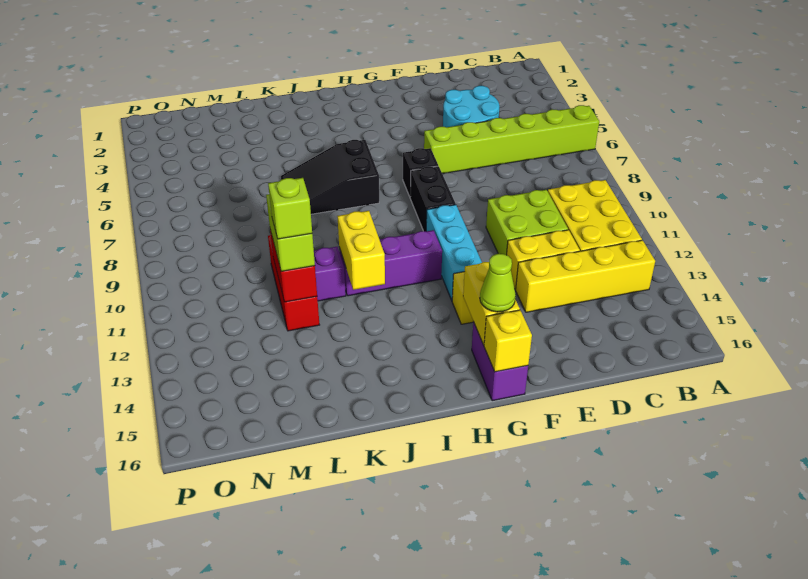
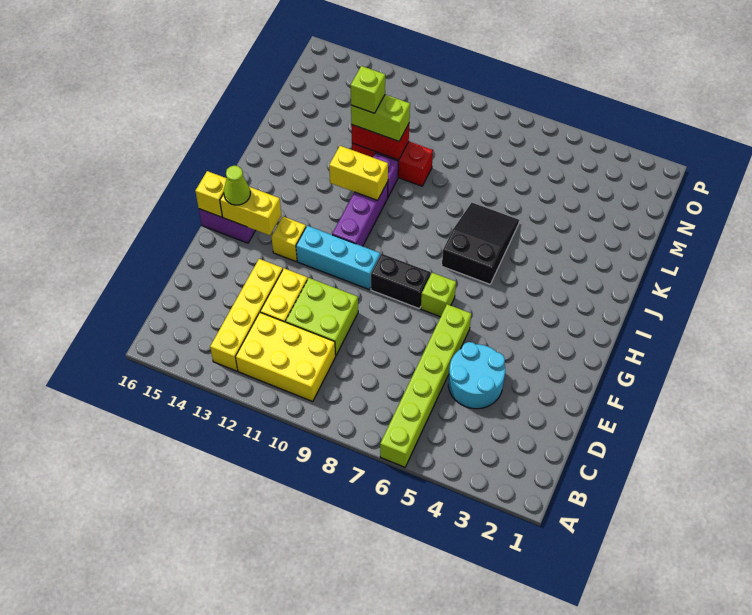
black 1x1 brick [403,148,438,197] -> lime 1x1 brick [421,273,456,317]

